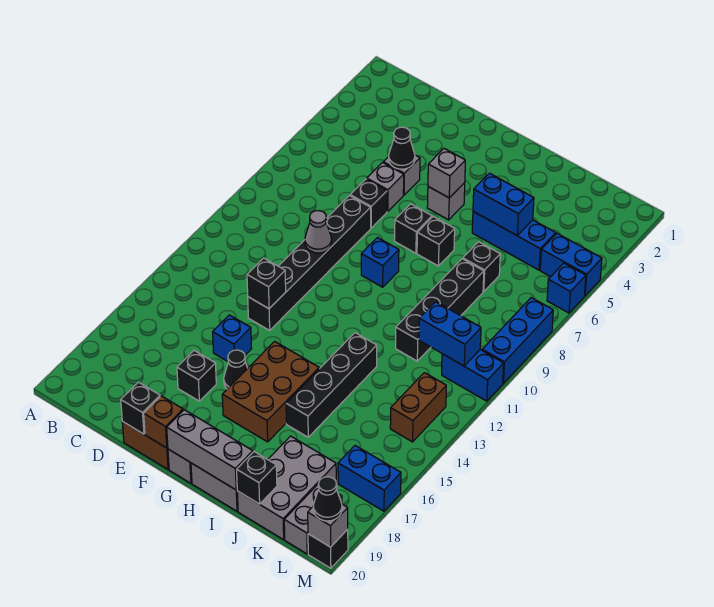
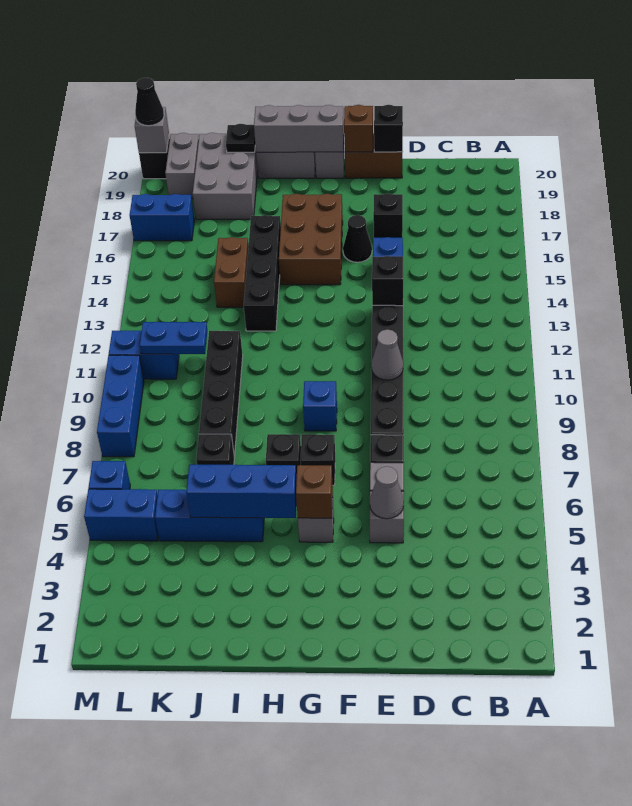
black 1x1 cone [389,127,415,169] -> grey 1x1 cone [370,466,404,519]
grey 1x1 brick [428,149,465,198] -> brown 1x1 brick [296,465,333,518]
blue 1x2 brick [473,173,534,236] -> blue 1x3 brick [186,465,297,518]
black 1x1 brick [237,452,277,504] -> black 1x1 plate [226,124,255,152]
blue 1x2 brick [419,302,481,366] -> blue 1x2 plate [140,322,207,354]
brown 1x2 brick [390,373,446,442] -> brown 1x2 brick moved to [214,237,248,307]

